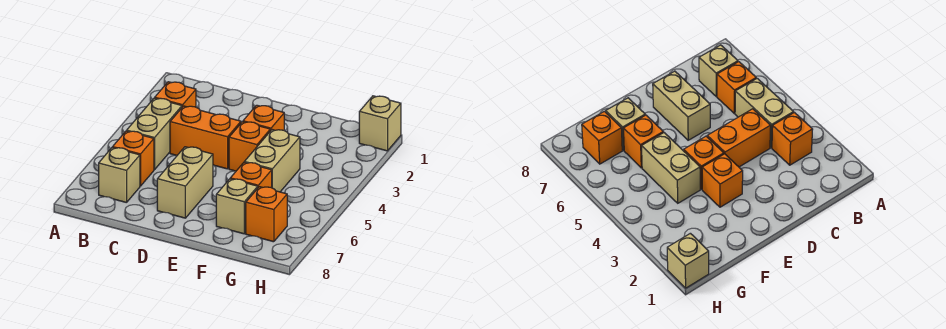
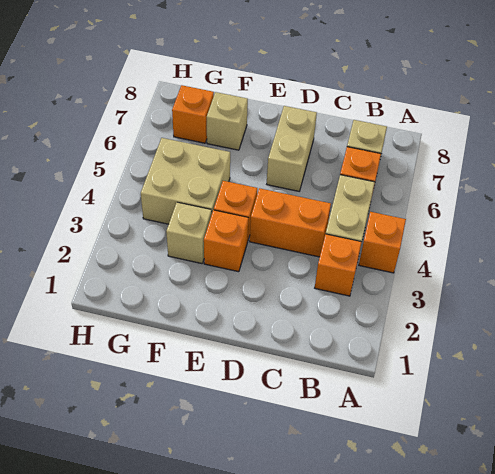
tan 1x2 brick [245,130,300,192] -> tan 2x2 brick [141,138,230,224]
orange 1x1 brick [230,162,272,188] -> orange 1x1 brick moved to [359,212,406,273]
tan 1x1 brick [359,96,401,151] -> tan 1x1 brick moved to [166,202,212,264]

